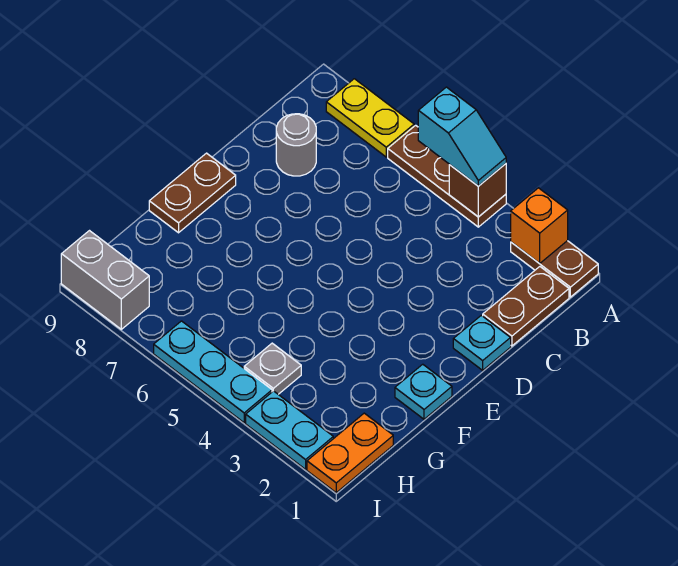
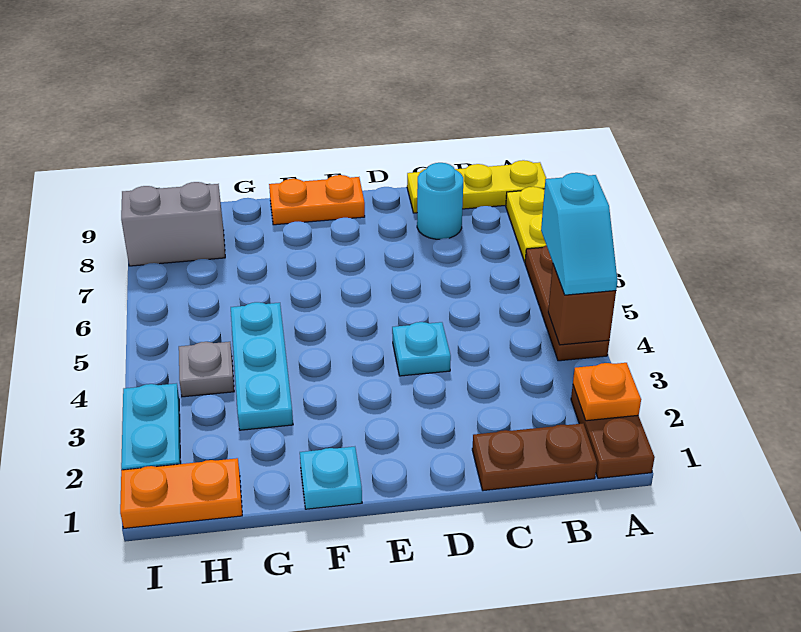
orange 1x1 brick [511,188,568,263] -> orange 1x1 plate [573,363,641,421]
none -> yellow 1x3 plate [407,160,546,213]
grey 1x1 round brick [276,114,316,176] -> cyan 1x1 round brick [417,163,463,239]
cyan 1x1 plate [453,315,511,370] -> cyan 1x1 plate moved to [392,322,451,376]
brown 1x2 plate [149,153,236,233] -> orange 1x2 plate [269,175,365,225]
cyan 1x3 plate [154,321,272,423] -> cyan 1x3 plate moved to [231,302,293,430]
grey 1x2 brick [61,231,149,329] -> grey 1x2 brick turned to [121,182,225,266]

